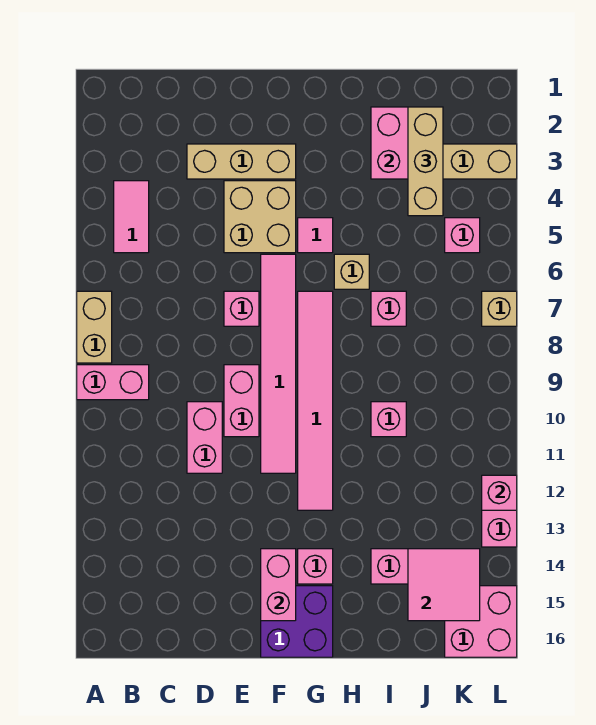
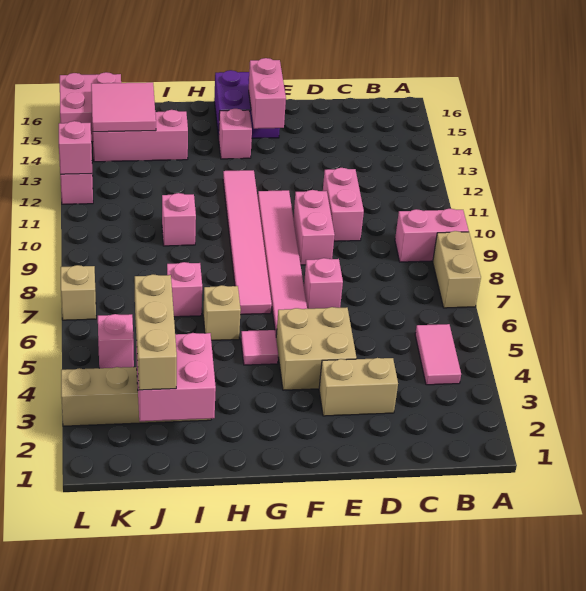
tan 1x3 brick [187,144,296,179] -> tan 1x2 brick [319,358,398,416]

